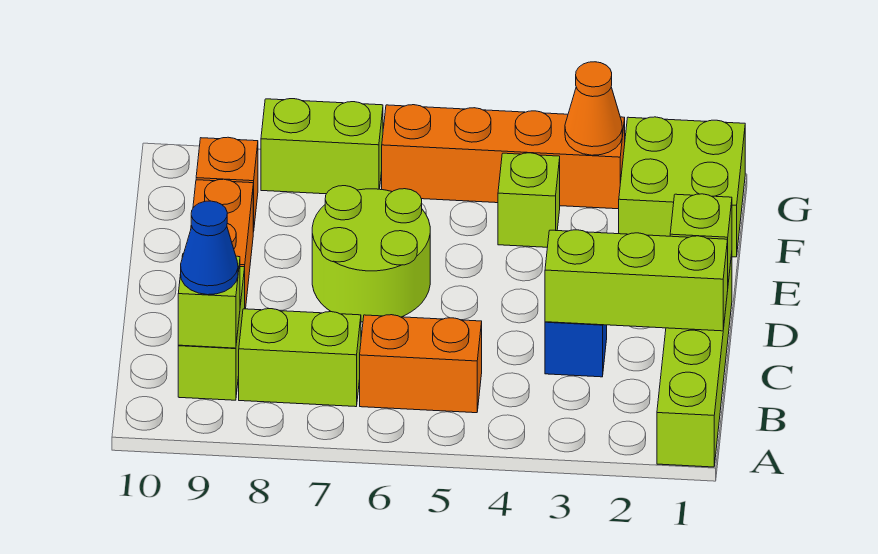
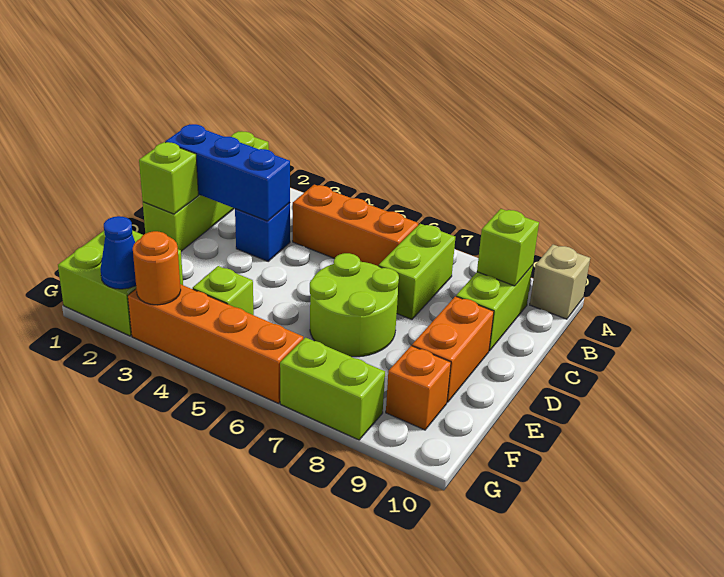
none -> tan 1x1 brick [530,245,590,319]
orange 1x2 brick [360,315,482,413] -> orange 1x3 brick [293,185,418,266]
lime 1x2 brick [239,309,361,407] -> lime 1x2 brick turned to [379,224,455,320]
blue 1x1 cone [181,201,238,295] -> blue 1x1 cone moved to [100,216,136,289]
lime 1x3 brick [545,230,728,331] -> blue 1x3 brick [165,124,290,221]
orange 1x1 cone [565,62,622,155] -> orange 1x1 round brick [133,231,181,305]

